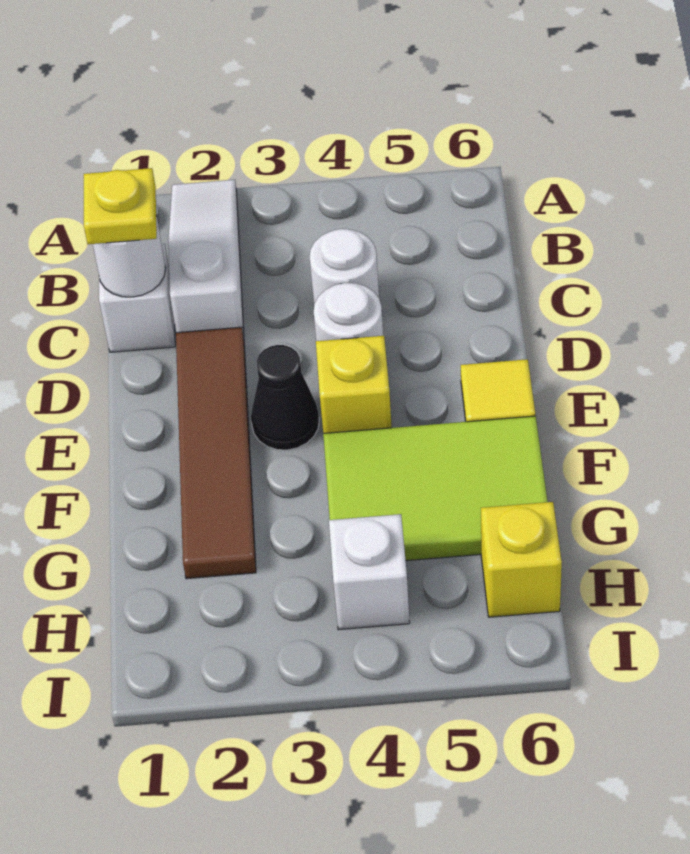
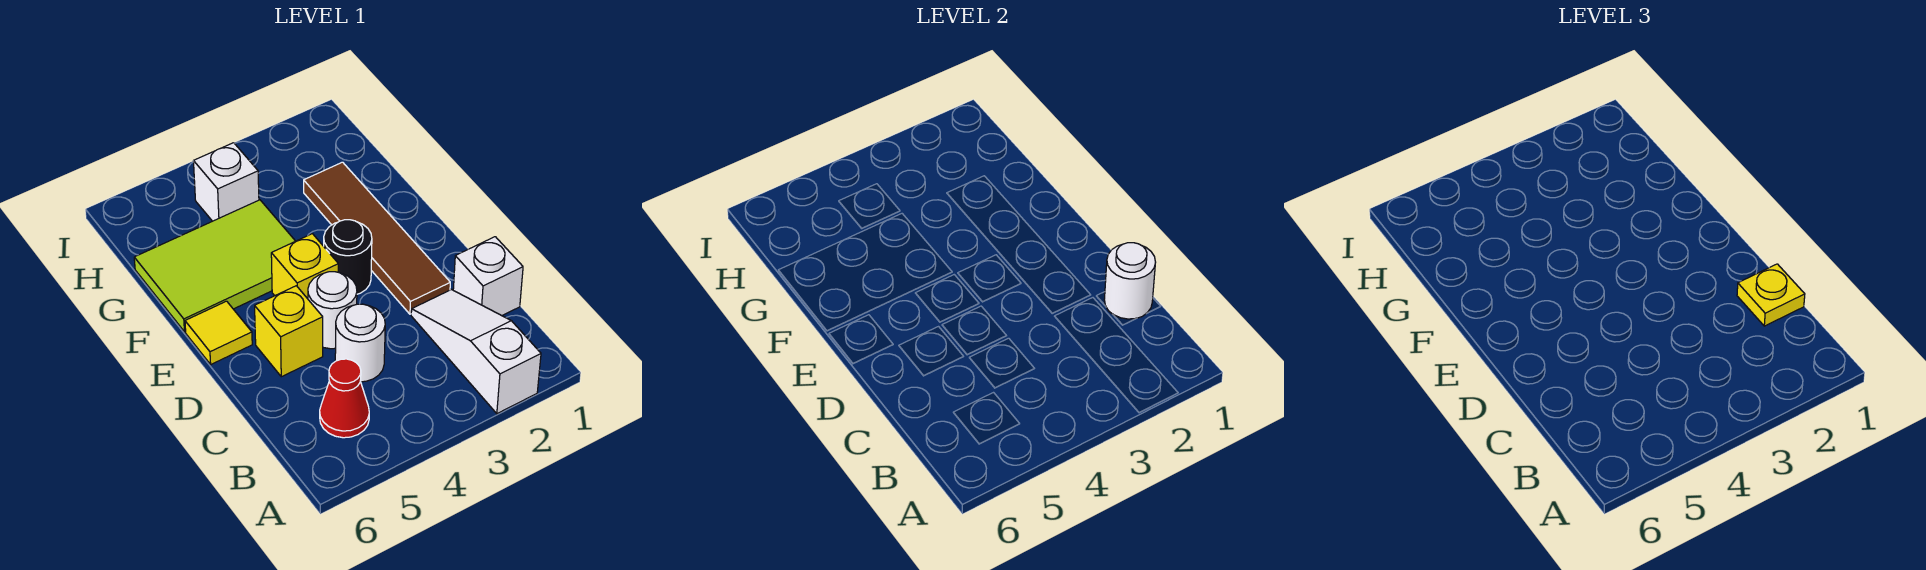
white 1x3 slope [168,180,244,337] -> white 1x3 slope turned to [411,290,541,414]
none -> red 1x1 cone [320,359,369,438]
black 1x1 cone [251,345,319,450] -> black 1x1 round brick [324,220,372,294]
yellow 1x1 brick [481,502,562,617] -> yellow 1x1 brick moved to [255,286,323,377]

